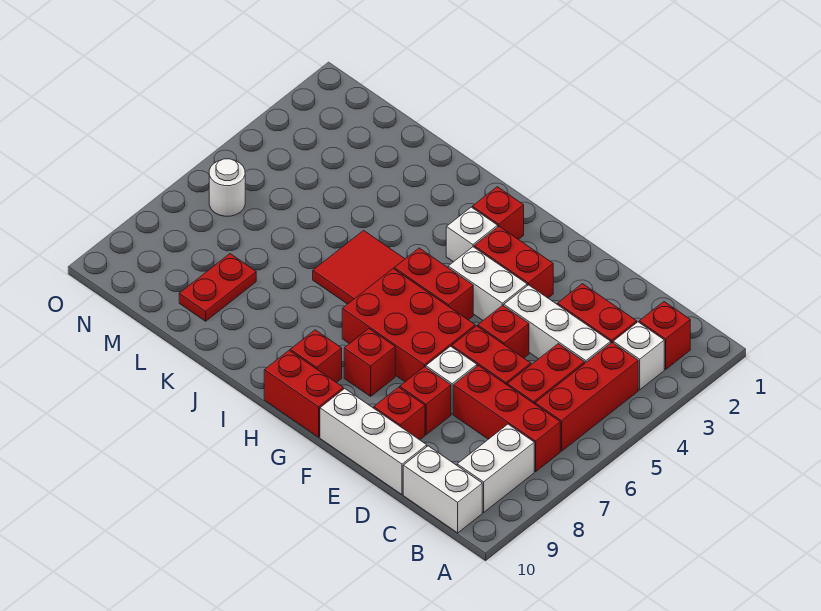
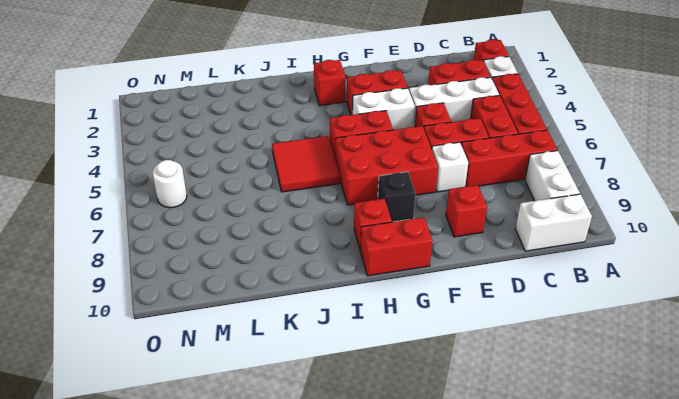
white 1x3 brick [320,389,427,495] -> none
red 1x1 brick [400,367,451,435] -> none
red 1x1 brick [344,329,395,396] -> black 1x1 brick [378,172,416,222]
white 1x1 brick [446,207,498,262] -> none
red 1x2 plate [179,254,256,321] -> none

